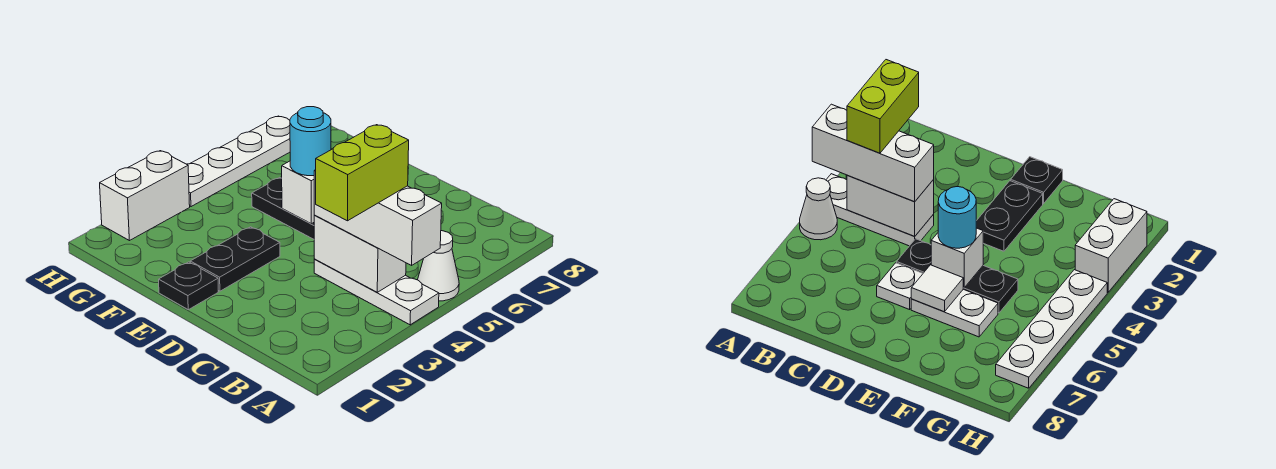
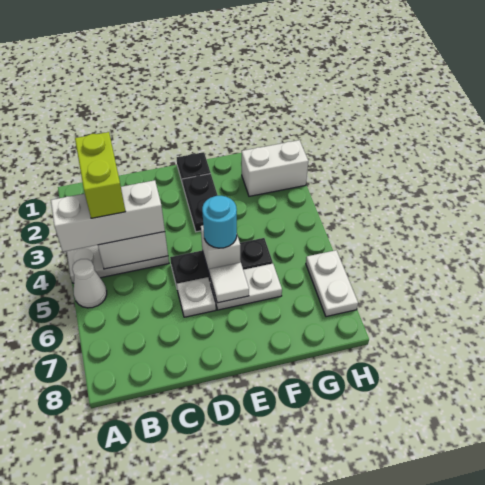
white 1x2 brick [100,151,190,241] -> white 1x2 brick turned to [242,140,308,196]
white 1x4 plate [187,116,290,207] -> white 1x2 plate [306,250,358,317]

